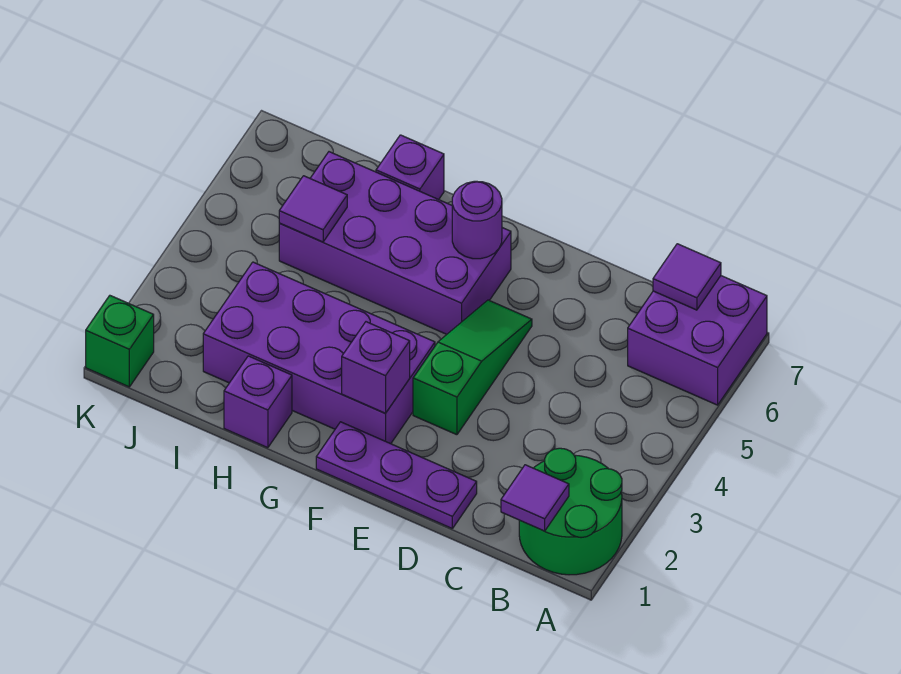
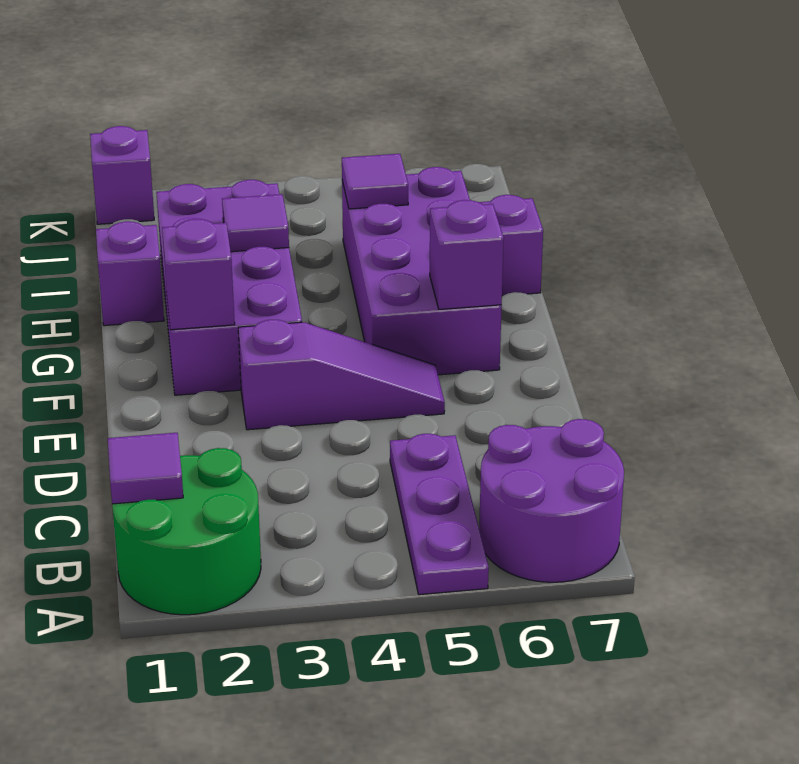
purple 2x2 brick [628,276,767,405] -> purple 2x2 round brick [479,419,624,582]
purple 1x1 tile [653,244,721,310] -> purple 1x1 tile moved to [222,194,289,252]
purple 1x3 plate [316,422,477,528] -> purple 1x3 plate moved to [390,434,489,595]
green 1x3 slope [413,300,532,435] -> purple 1x3 slope [238,320,445,430]
purple 1x1 round brick [452,181,502,259] -> purple 1x1 brick [430,200,504,309]
green 1x1 brick [86,296,154,387] -> purple 1x1 brick [90,126,154,224]

